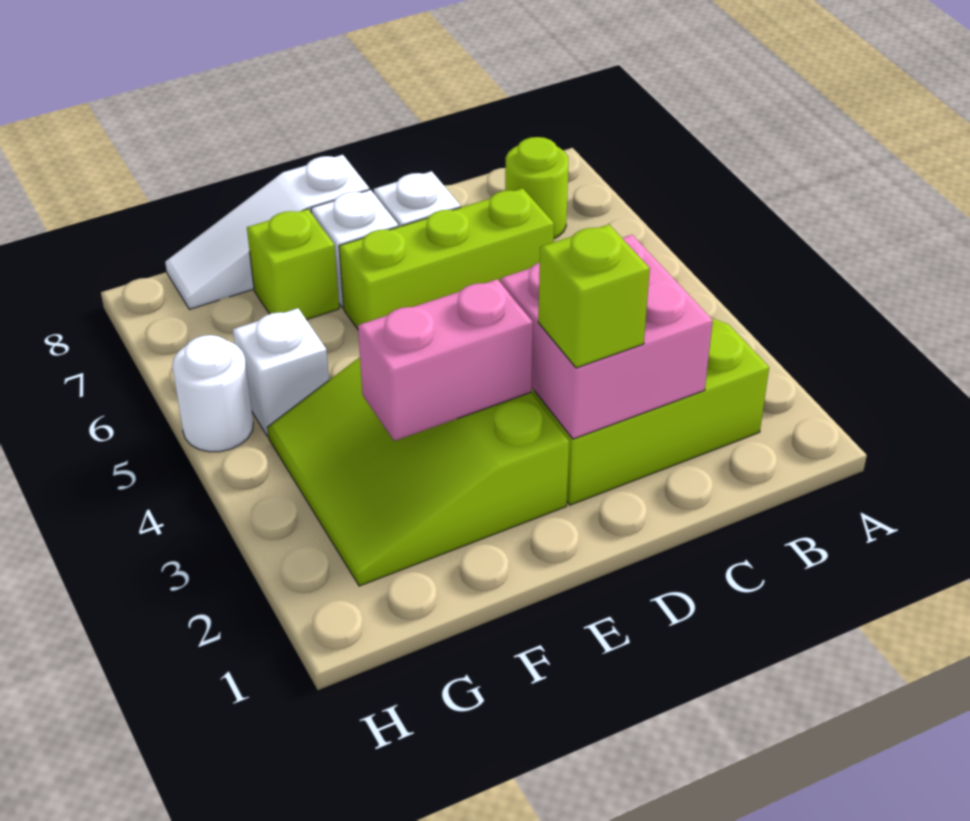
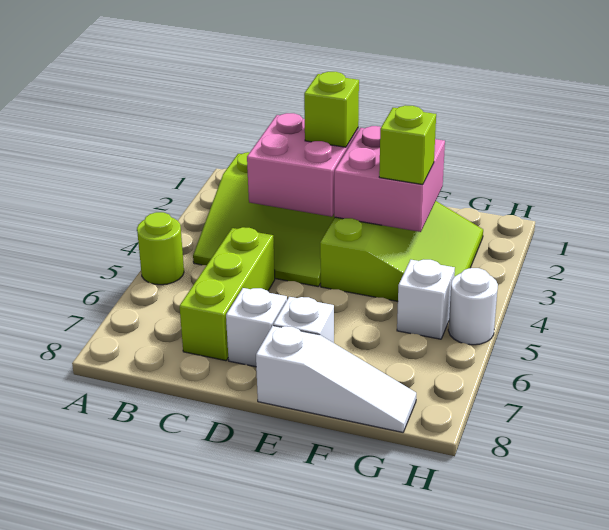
lime 1x1 round brick [505,137,569,238] -> lime 1x1 round brick moved to [137,212,184,285]
lime 1x3 brick [339,188,554,329] -> lime 1x3 brick turned to [180,227,275,361]
pink 1x2 brick [358,279,533,441] -> pink 2x2 brick [334,126,445,232]
lime 1x1 brick [247,209,339,320] -> lime 1x1 brick moved to [379,105,436,185]

